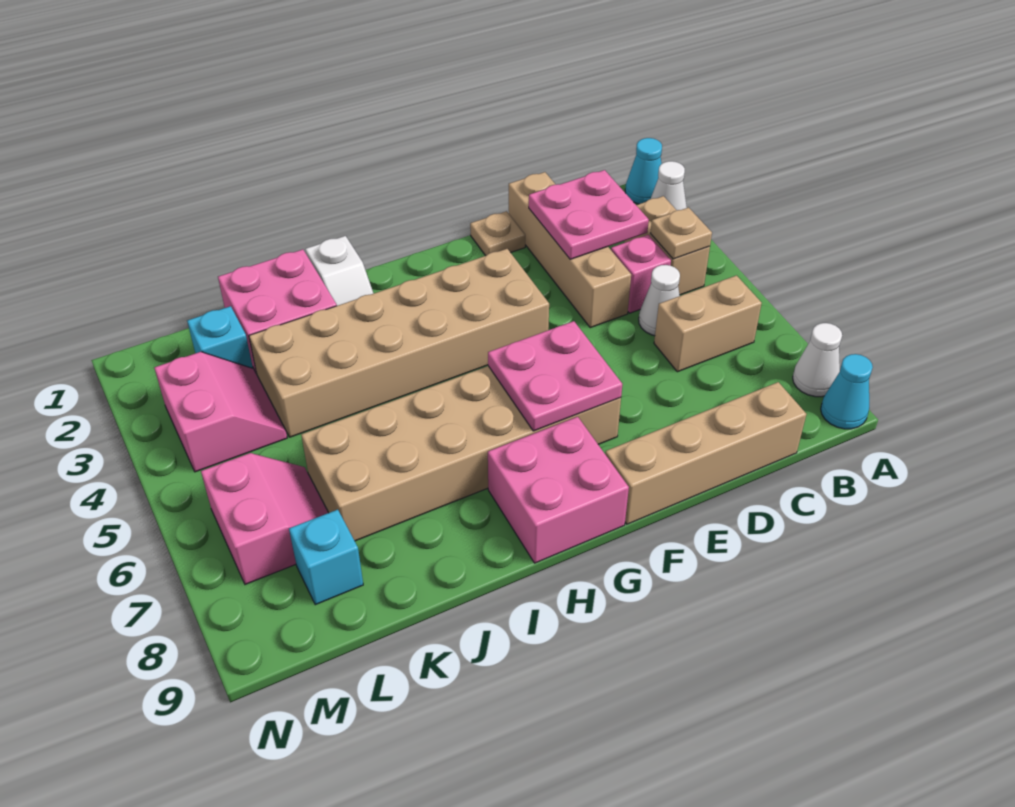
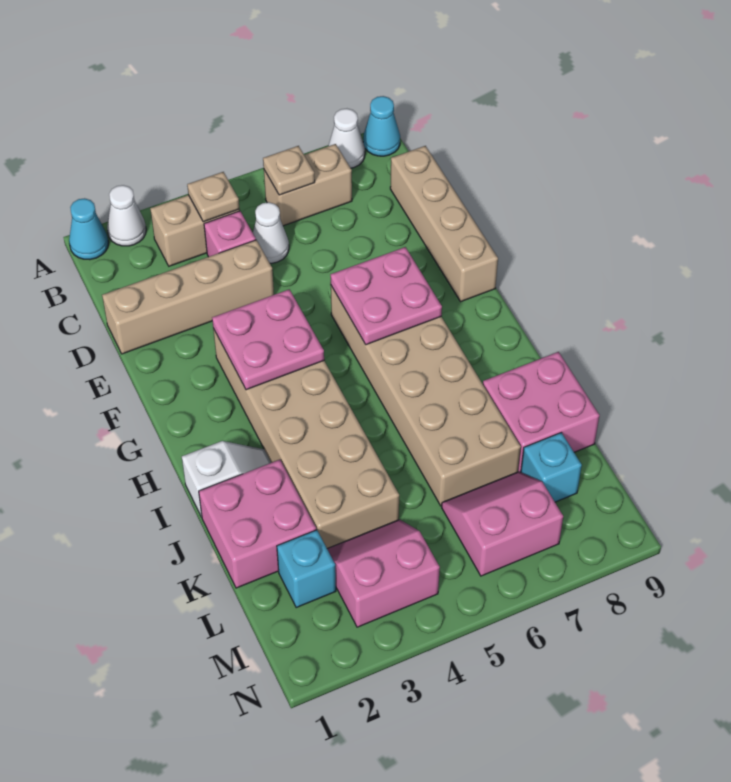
tan 1x2 brick [654,275,762,372] -> tan 1x2 brick turned to [264,144,352,226]
pink 2x2 plate [529,170,649,259] -> pink 2x2 plate moved to [212,289,324,390]
tan 1x1 plate [470,211,525,256] -> tan 1x1 plate moved to [263,146,315,195]
pink 2x2 brick [488,417,629,563] -> pink 2x2 brick moved to [483,352,600,472]

